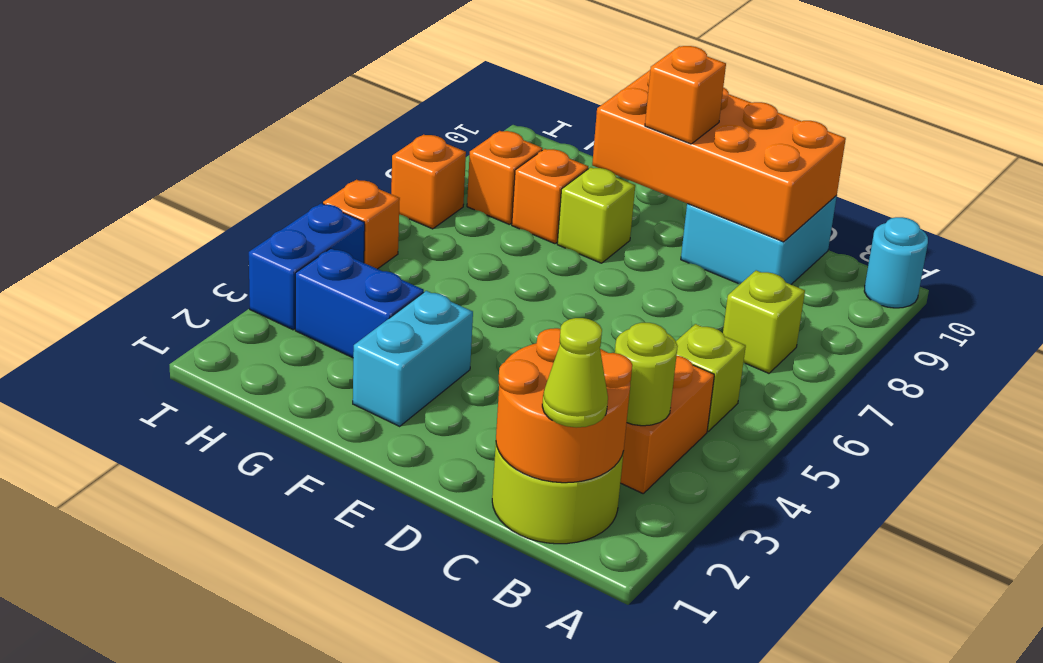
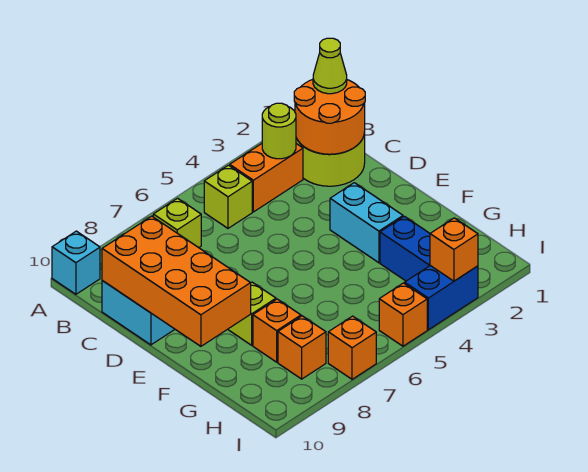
cyan 1x1 round brick [864,217,928,308] -> cyan 1x1 brick [52,231,100,294]
orange 1x1 brick [645,46,726,144] -> orange 1x1 brick moved to [430,218,478,281]
cyan 1x2 brick [353,291,473,426] -> cyan 1x2 brick turned to [330,183,403,263]

